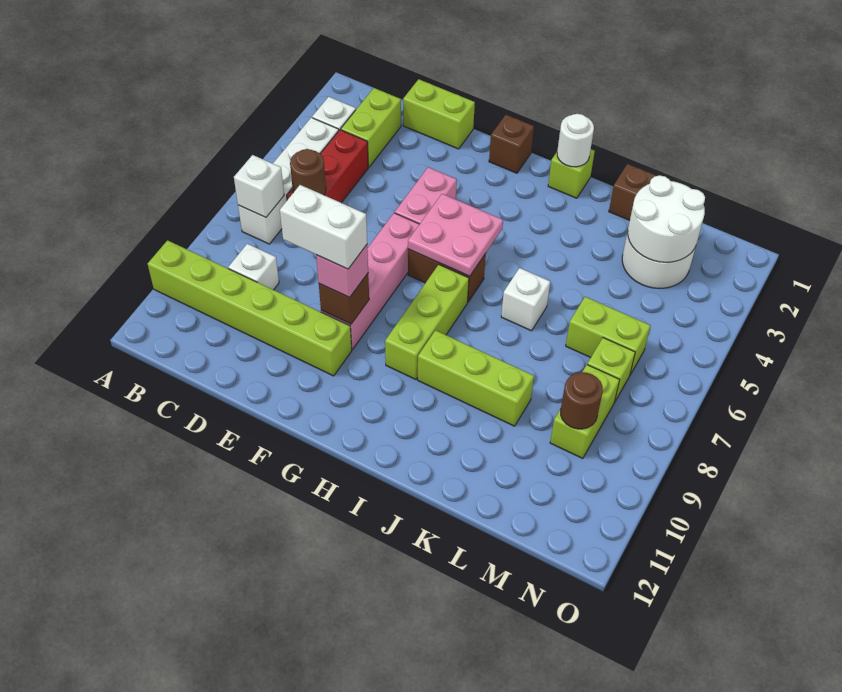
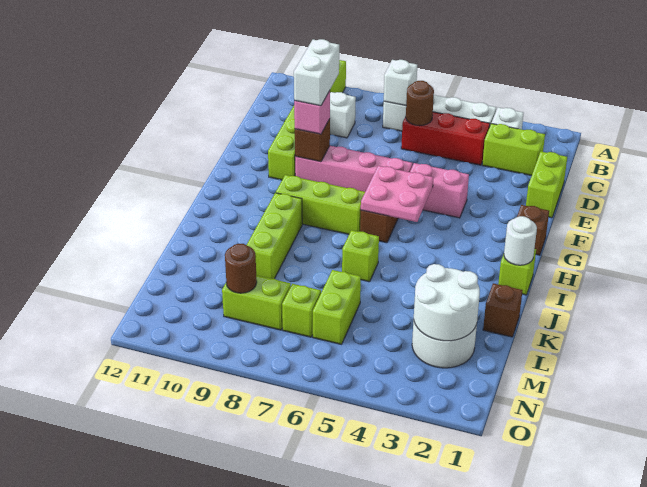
white 1x1 brick [501,268,550,331] -> lime 1x1 brick [342,230,379,282]

